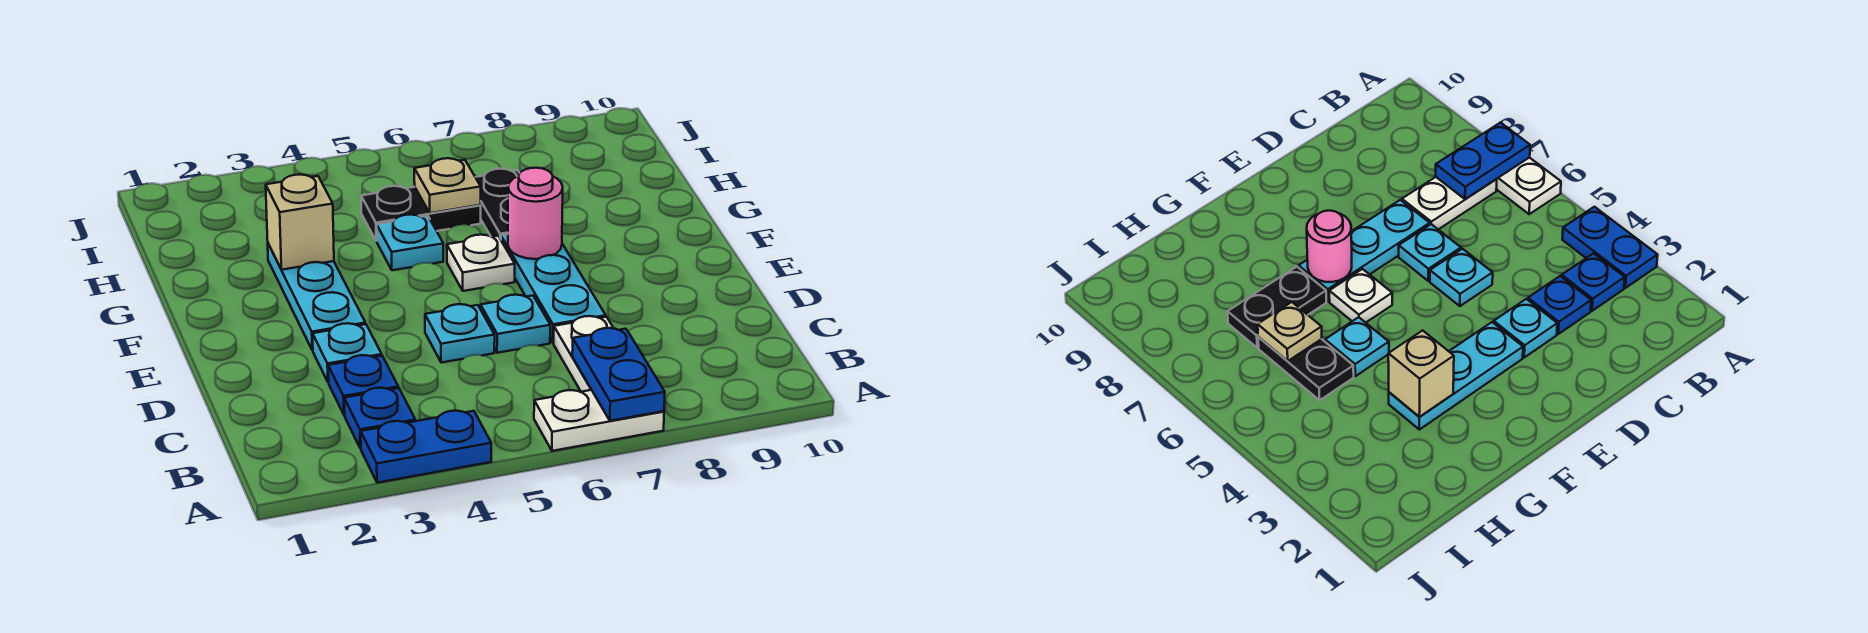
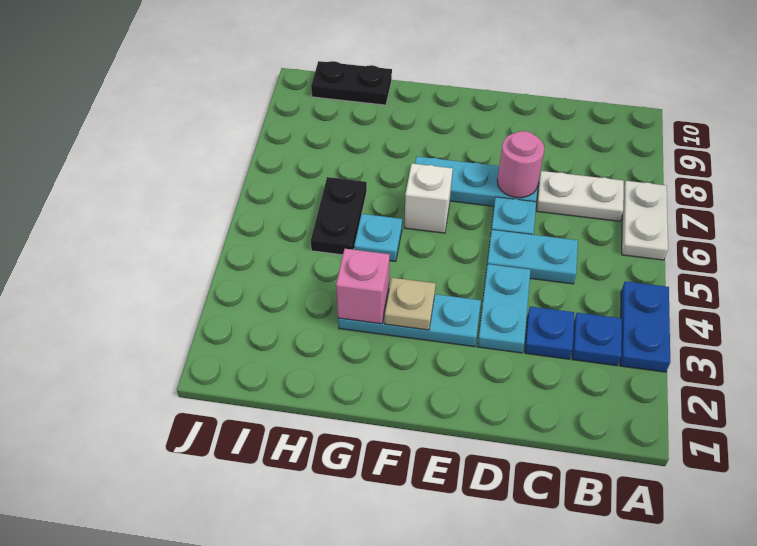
blue 1x2 plate [572,328,665,421] -> none
cyan 1x1 plate [313,323,382,382] -> cyan 1x2 plate [477,264,531,353]
cyan 1x1 plate [425,304,495,363] -> cyan 1x2 plate [487,230,578,284]
white 1x1 plate [447,234,515,291] -> white 1x1 brick [404,164,453,233]
pink 1x1 round brick [508,168,563,259] -> pink 1x1 round brick moved to [497,131,544,198]
tan 1x1 brick [266,175,334,270] -> pink 1x1 brick [336,249,390,324]
black 1x2 plate [475,169,520,239] -> black 1x2 plate moved to [311,61,392,105]
tan 1x1 plate [414,158,481,213] -> tan 1x1 plate moved to [385,278,436,330]

